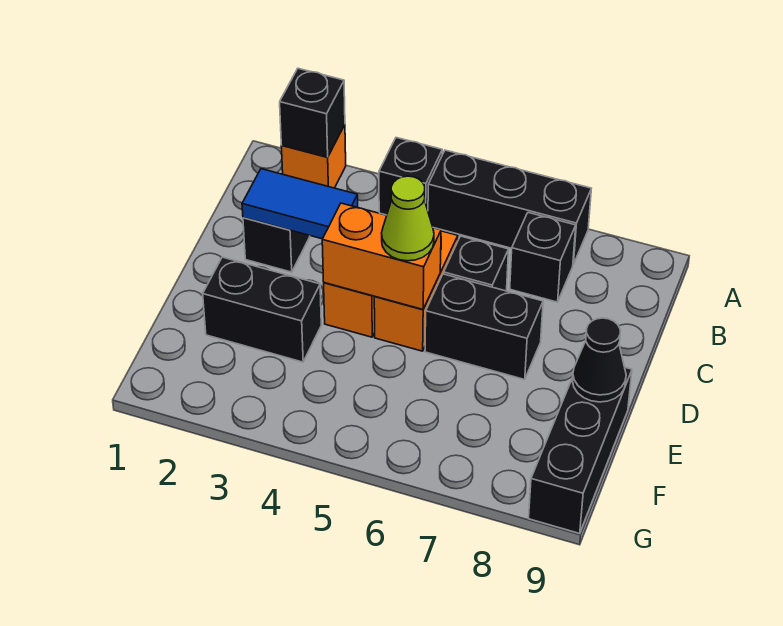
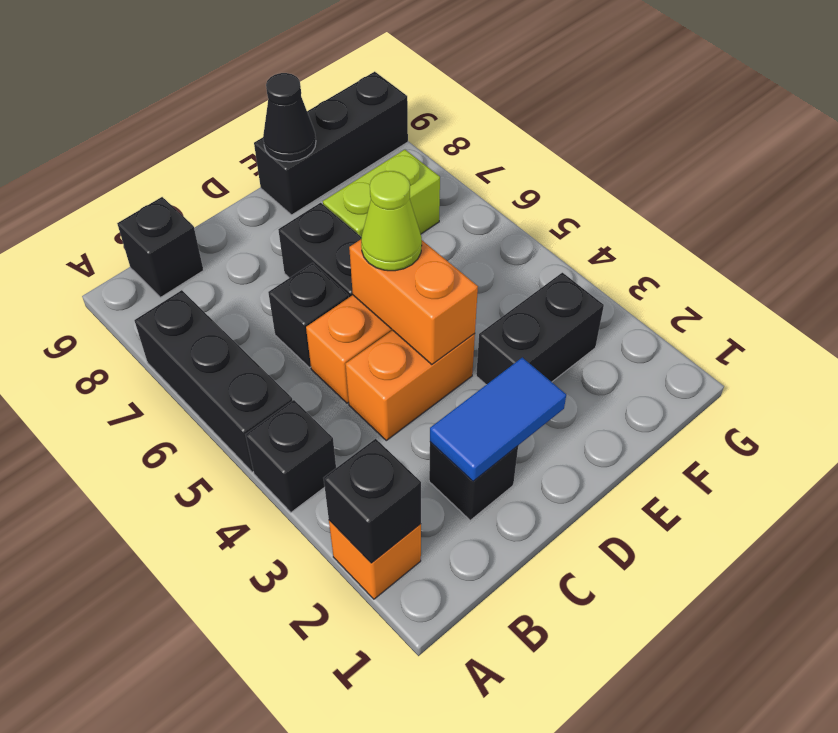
black 1x1 brick [510,213,576,302] -> black 1x1 brick moved to [117,197,203,297]
blue 1x2 tile [242,169,358,239] -> blue 1x2 tile turned to [430,357,566,481]
black 1x2 brick [203,257,321,362] -> black 1x2 brick turned to [476,273,604,385]
none -> lime 1x2 brick [323,149,440,237]

